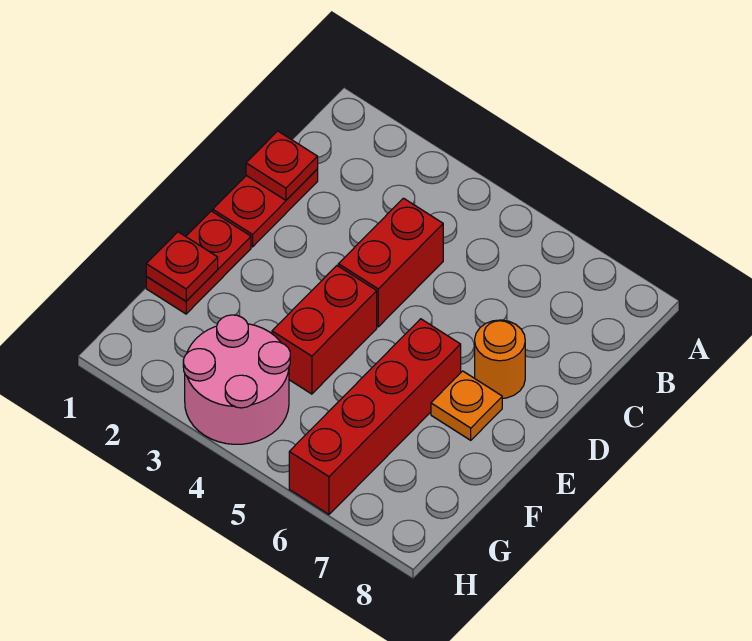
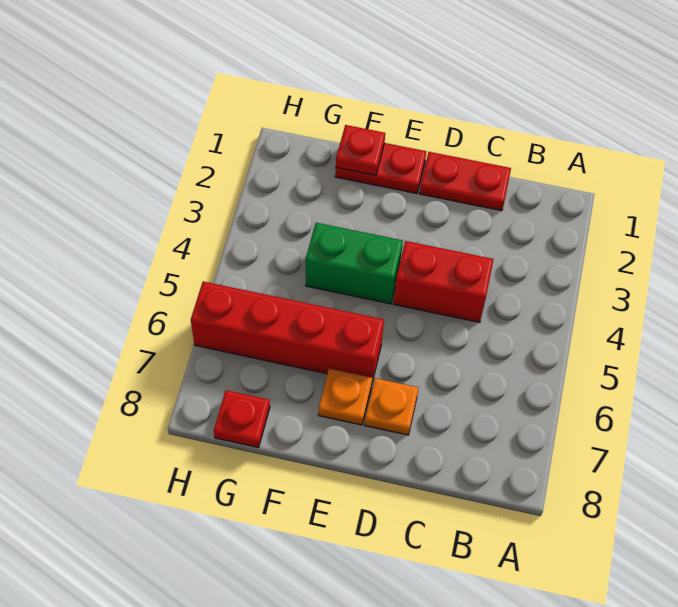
red 1x1 plate [246,131,318,200] -> red 1x1 plate moved to [214,390,270,448]
orange 1x1 round brick [475,320,525,398] -> orange 1x1 plate [365,378,419,435]
red 1x2 brick [272,266,377,394] -> green 1x2 brick [306,223,403,304]
pink 2x2 round brick [183,315,290,444] -> none

